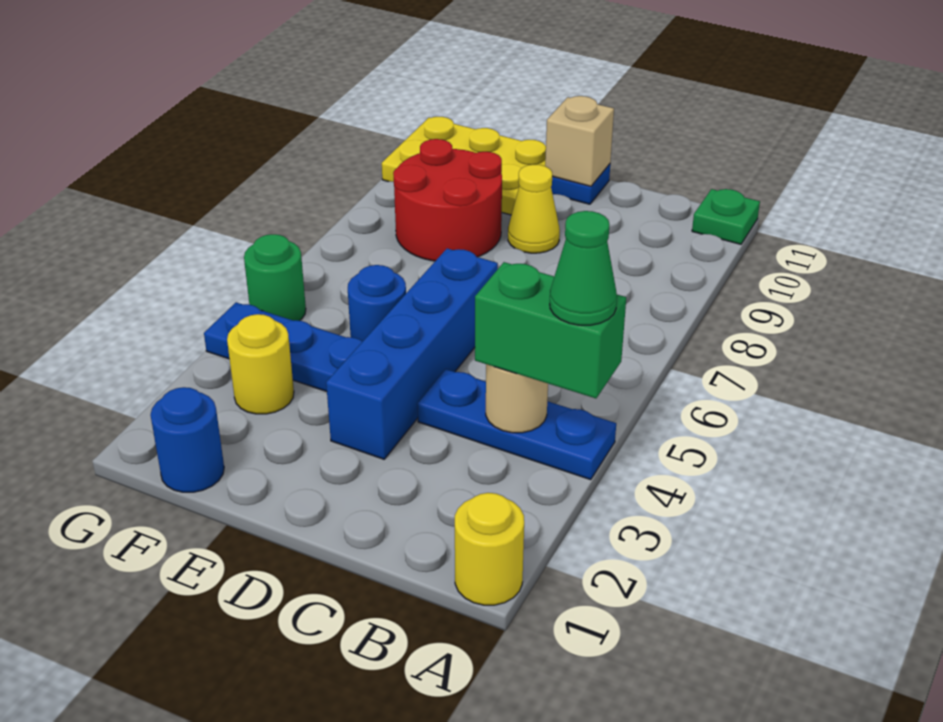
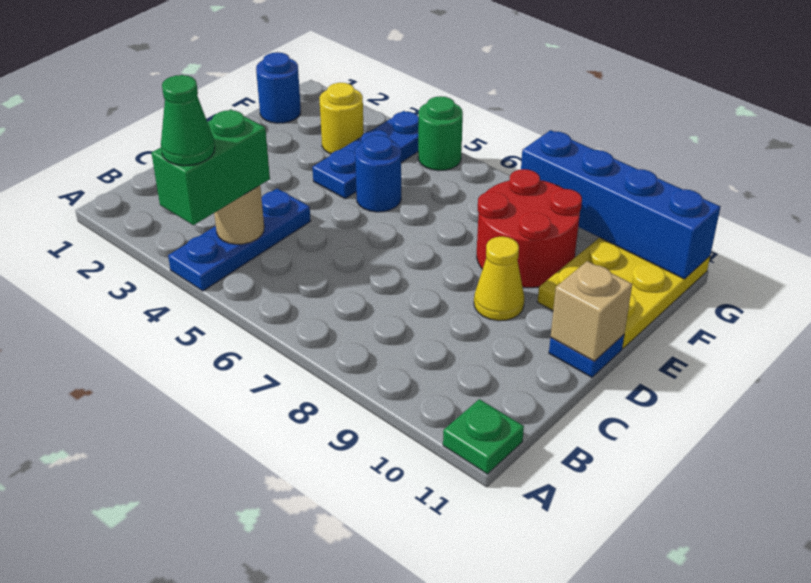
yellow 1x1 round brick [455,493,524,605] -> none
blue 1x4 brick [326,249,498,459] -> blue 1x4 brick moved to [521,130,720,279]

